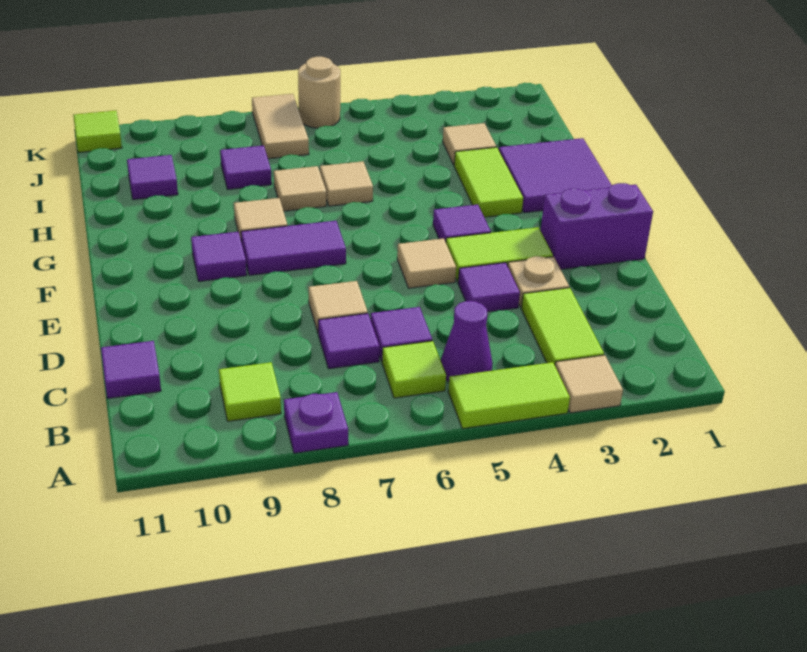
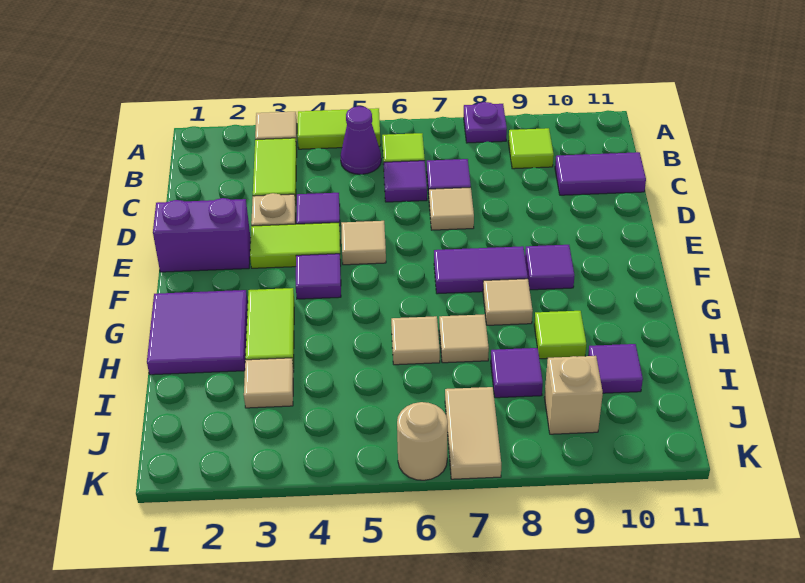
purple 1x1 tile [101,341,161,398] -> purple 1x2 tile [555,152,646,195]
none -> tan 1x1 brick [545,356,603,434]
lime 1x1 tile [73,111,122,152] -> lime 1x1 tile moved to [534,311,586,359]

